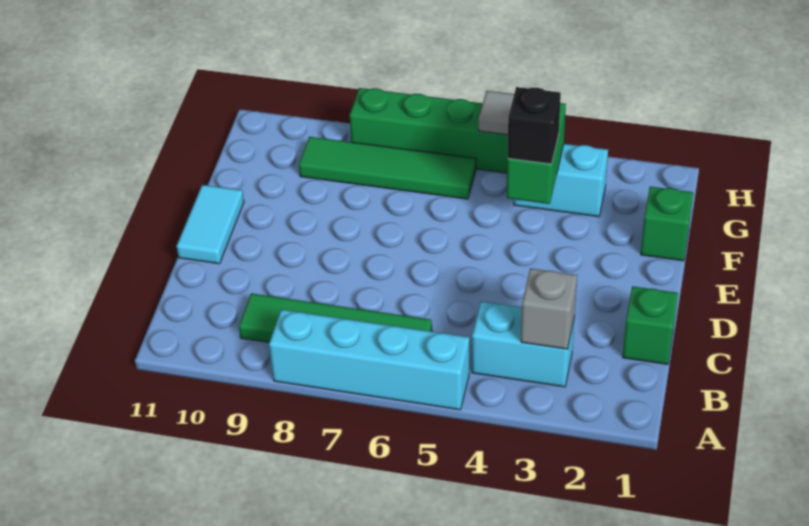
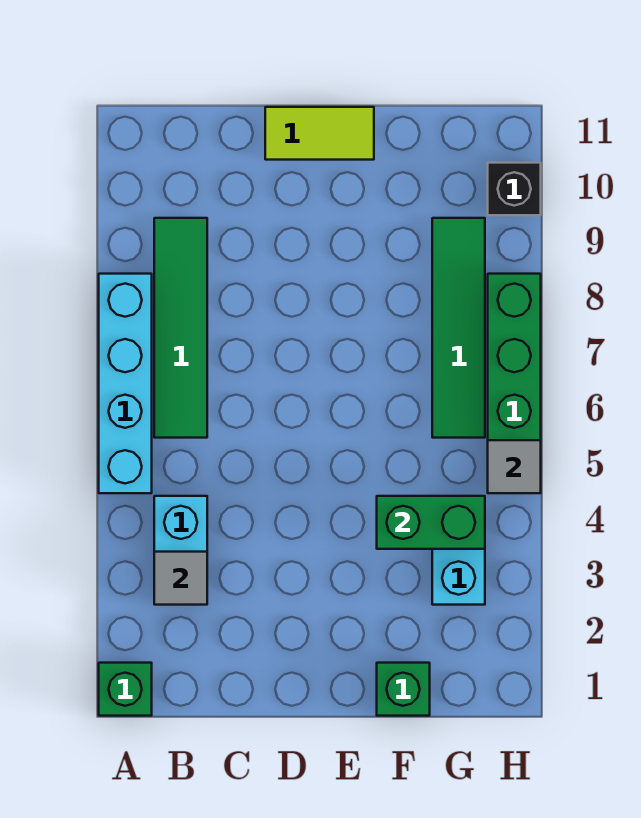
grey 1x1 brick [521,268,577,349] -> grey 1x1 tile [154,552,207,605]
green 1x1 brick [623,286,678,364] -> green 1x1 brick moved to [99,663,152,716]
cyan 1x2 tile [177,185,244,264] -> lime 1x2 tile [265,107,374,160]
black 1x1 brick [507,87,561,164] -> black 1x1 brick moved to [488,163,541,215]

